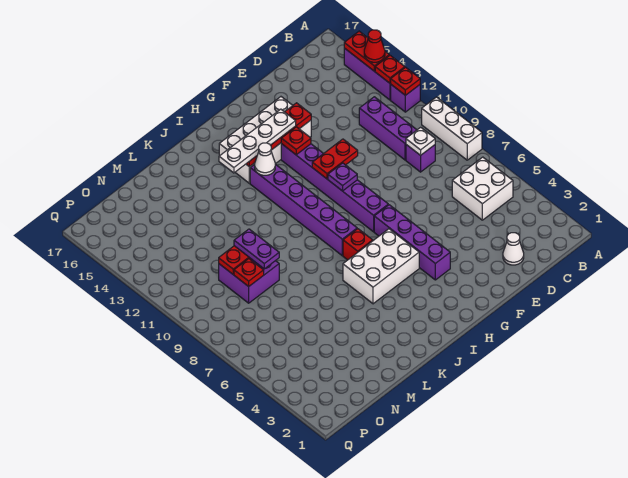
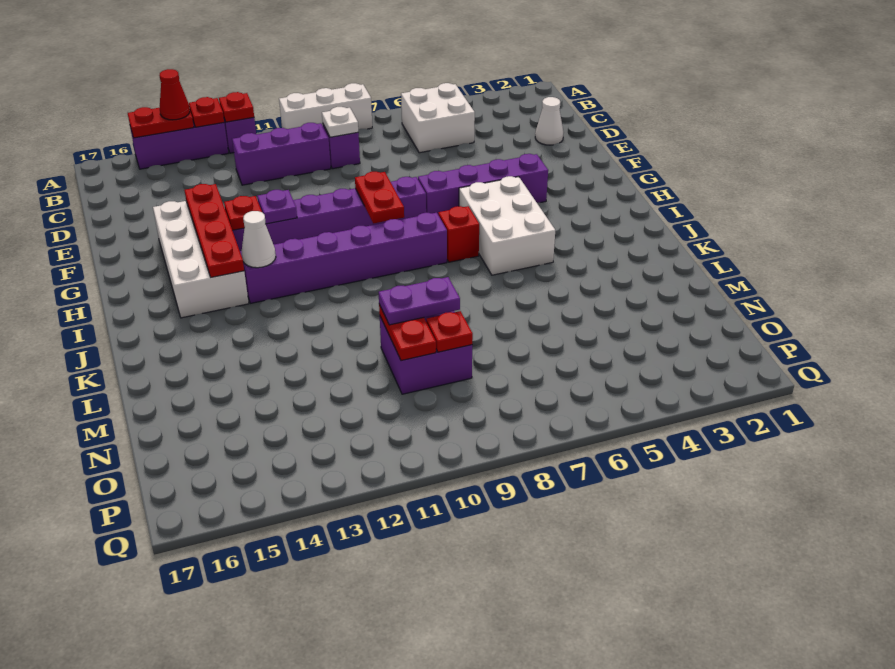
red 1x2 plate [312,139,358,179] -> red 1x2 plate moved to [355,172,404,224]
purple 1x1 plate [328,163,357,191] -> purple 1x1 plate moved to [257,190,297,224]
white 1x4 plate [219,109,296,173] -> none

